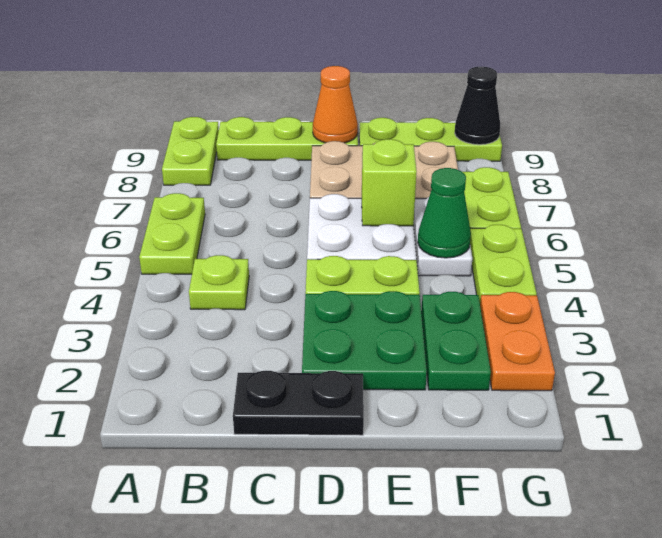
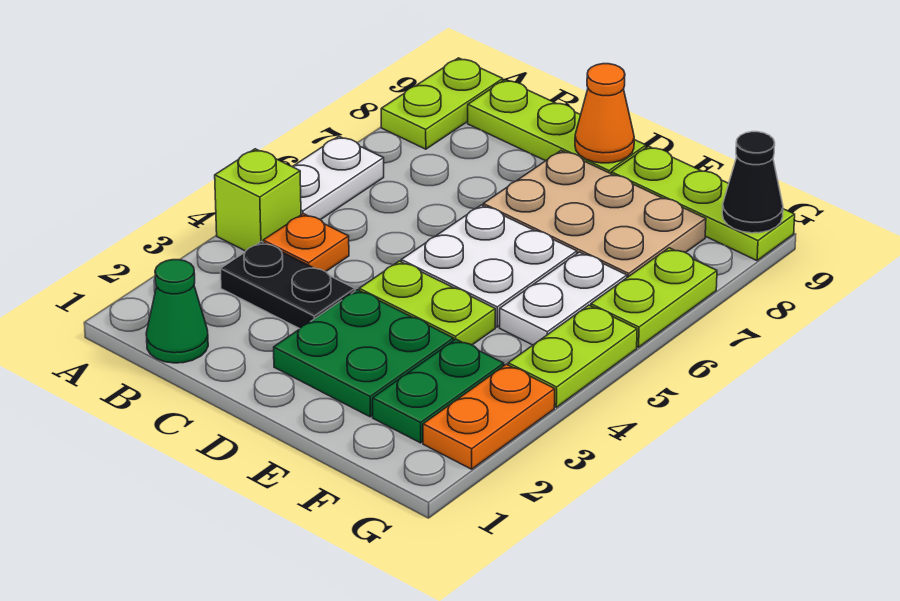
lime 1x2 plate [139,193,205,274] -> white 1x2 plate [292,136,384,220]
lime 1x1 plate [189,255,249,310] -> orange 1x1 plate [263,214,349,272]
black 1x2 plate [233,371,364,435] -> black 1x2 plate moved to [220,242,355,329]
lime 1x1 brick [362,139,417,226] -> lime 1x1 brick moved to [215,149,301,251]
green 1x1 cone [418,168,471,258] -> green 1x1 cone moved to [146,260,208,363]

